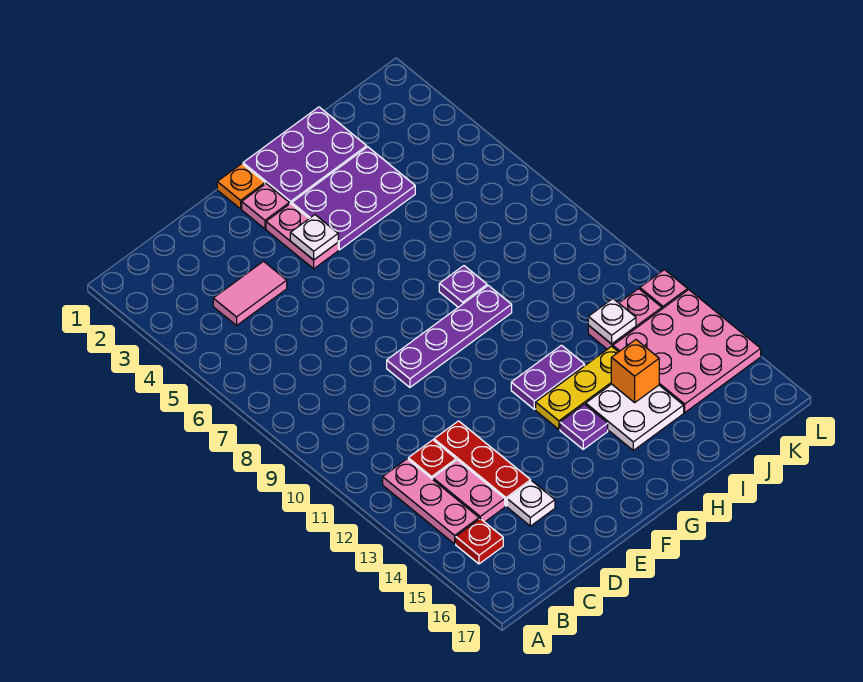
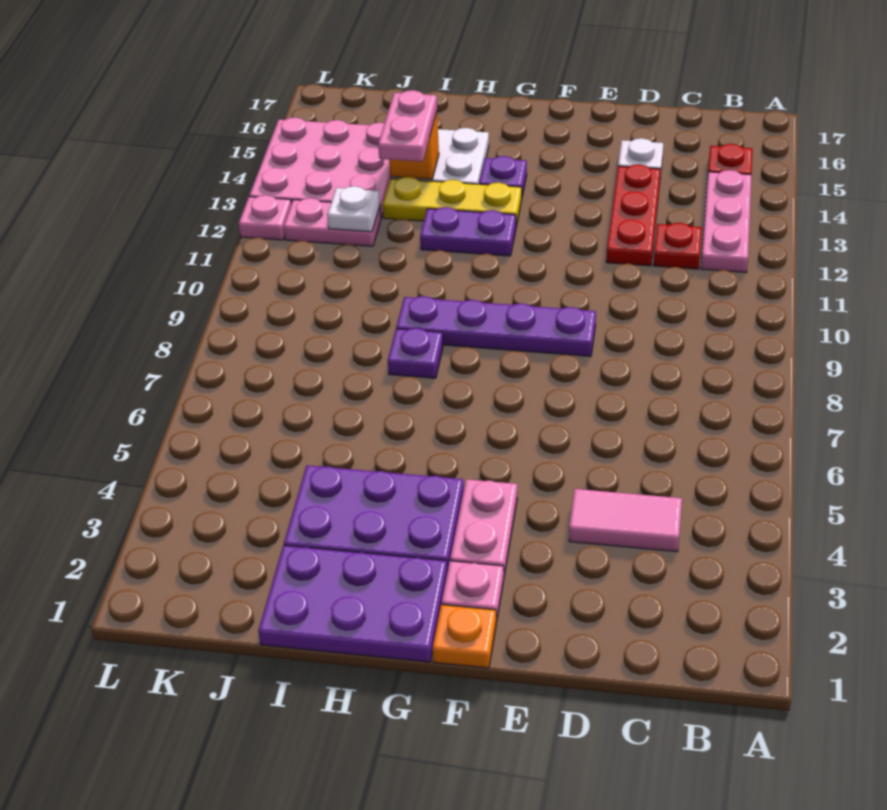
pink 1x2 plate [433,460,505,522] -> pink 1x2 plate moved to [378,90,437,162]
white 1x1 plate [290,215,338,260] -> none

